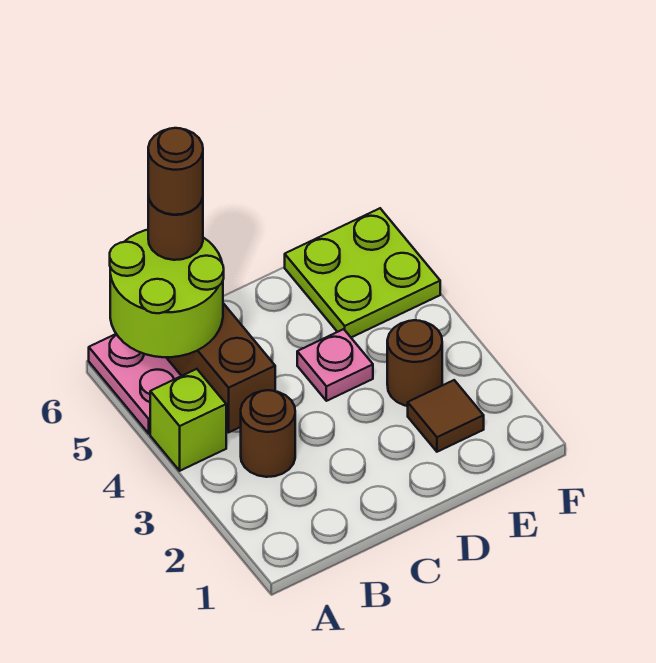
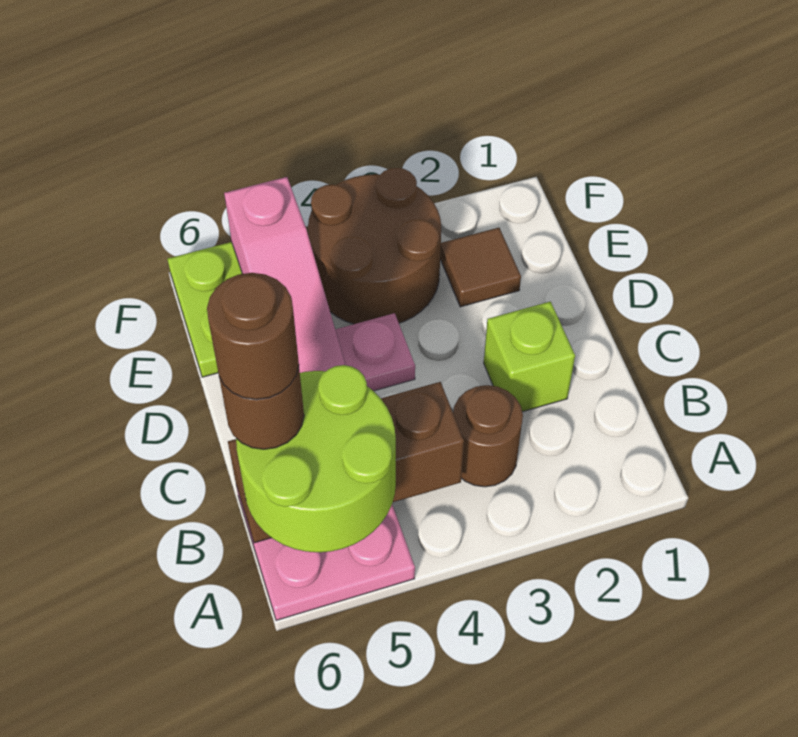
lime 1x1 brick [150,369,226,471] -> lime 1x1 brick moved to [484,302,575,412]
none -> pink 1x3 slope [224,177,345,373]
brown 1x1 round brick [387,320,442,406] -> brown 2x2 round brick [308,168,441,324]

